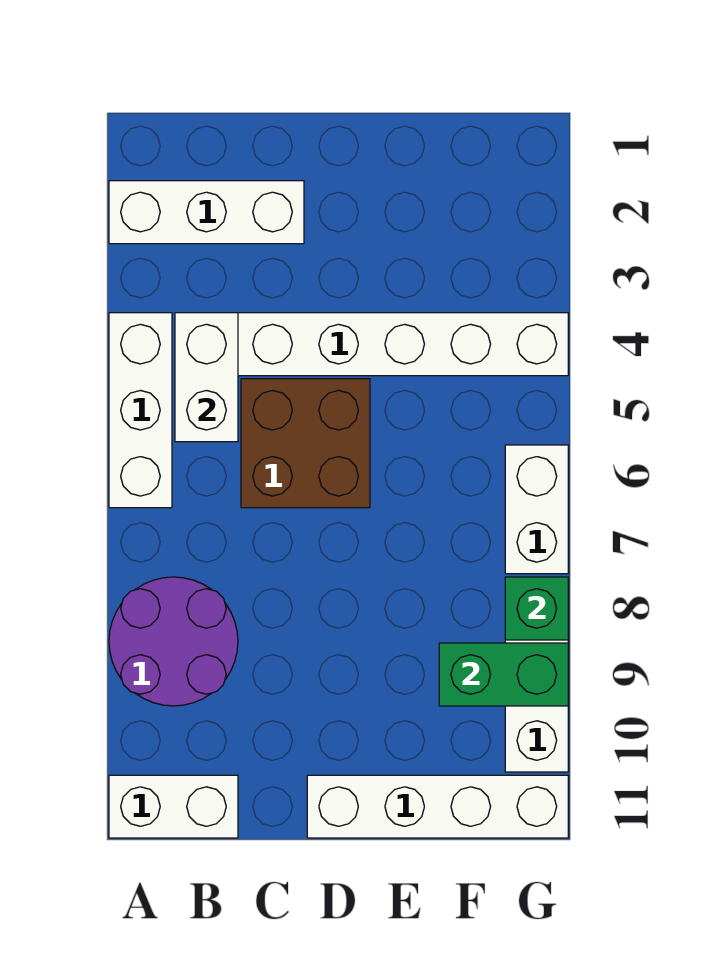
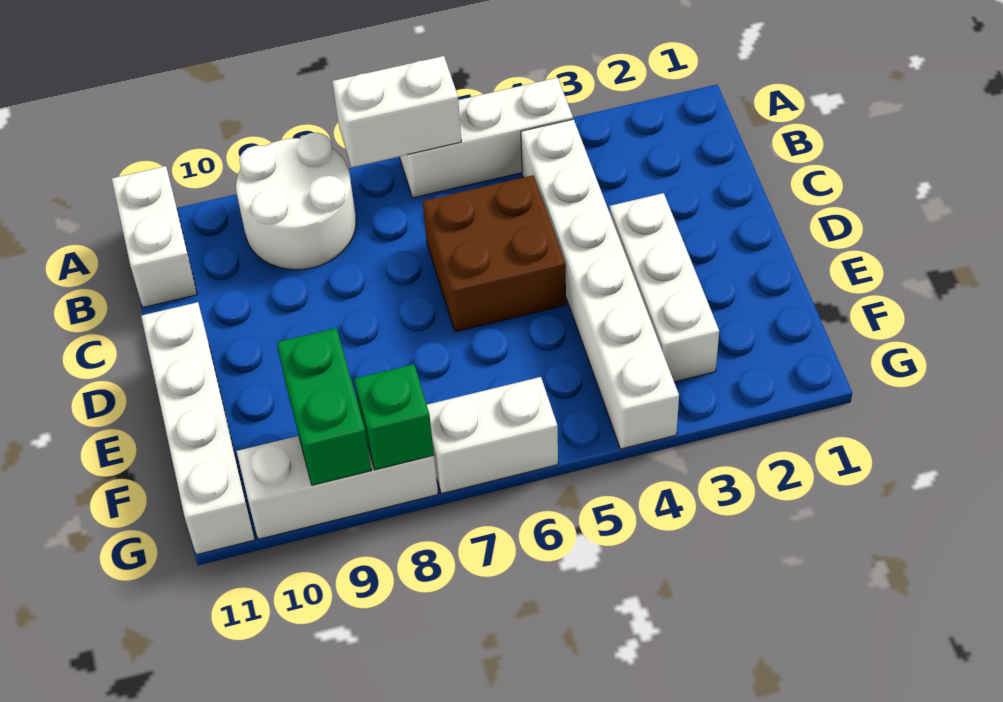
white 1x3 brick [109,181,304,244] -> white 1x3 brick moved to [610,193,719,382]
purple 2x2 round brick [109,577,238,706] -> white 2x2 round brick [236,133,356,270]
white 1x2 brick [175,313,238,442] -> white 1x2 brick moved to [332,56,461,167]

